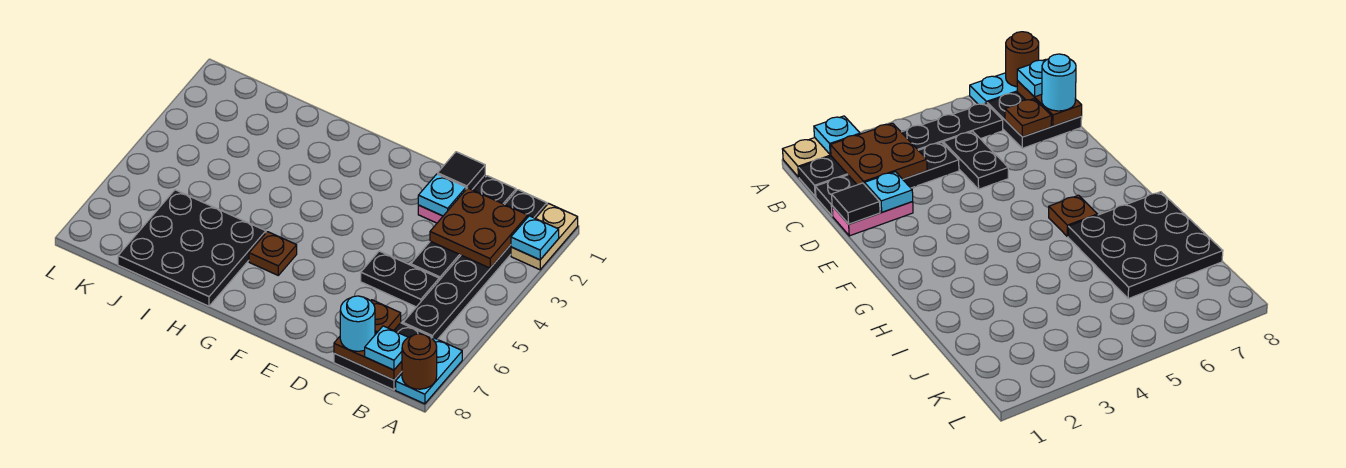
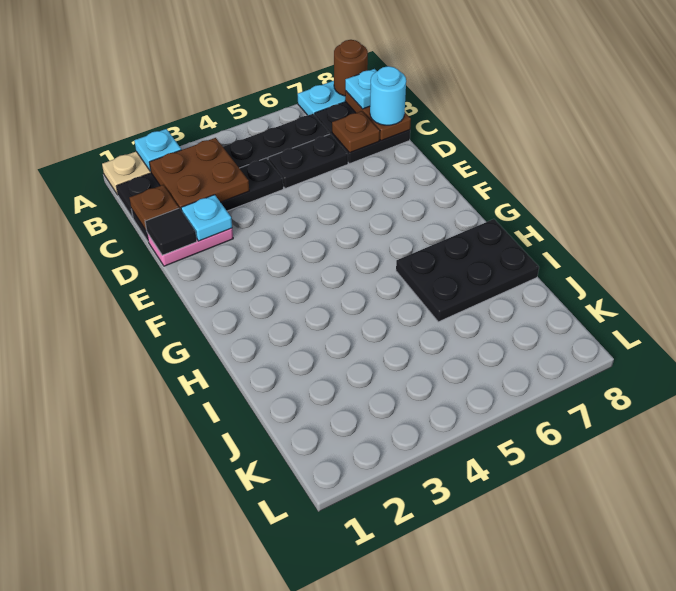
black 1x2 plate [361,251,439,307] -> black 1x2 plate turned to [268,134,348,189]
brown 1x1 plate [249,232,297,275] -> brown 1x1 plate moved to [129,185,179,231]
black 3x3 plate [118,190,266,306] -> black 2x3 plate [396,219,539,322]

